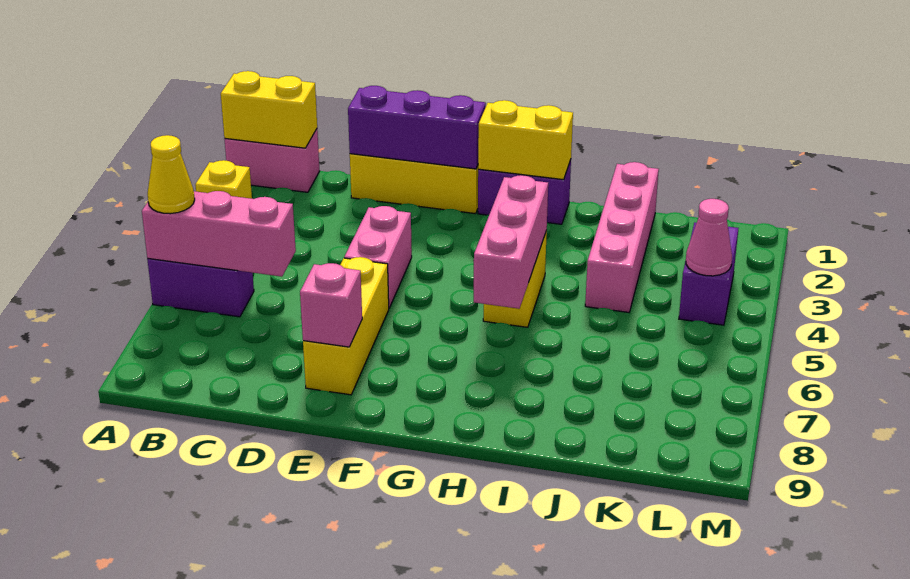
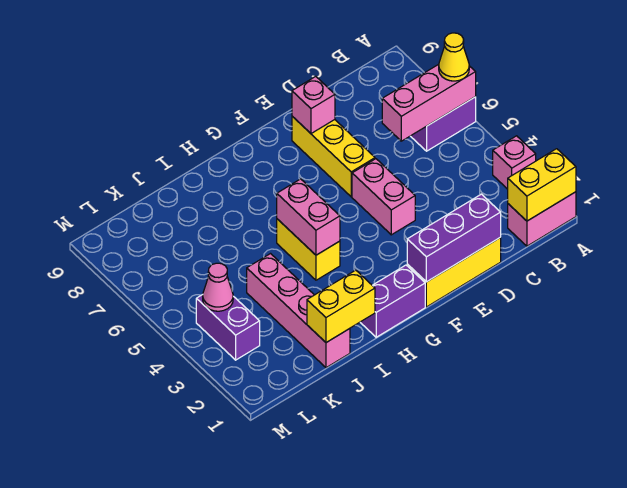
yellow 1x1 brick [195,160,252,199] -> pink 1x1 brick [493,136,536,189]
yellow 1x2 brick [478,100,573,180] -> yellow 1x2 brick moved to [307,270,375,343]
pink 1x3 brick [474,175,548,309] -> pink 1x2 brick [277,179,340,255]

